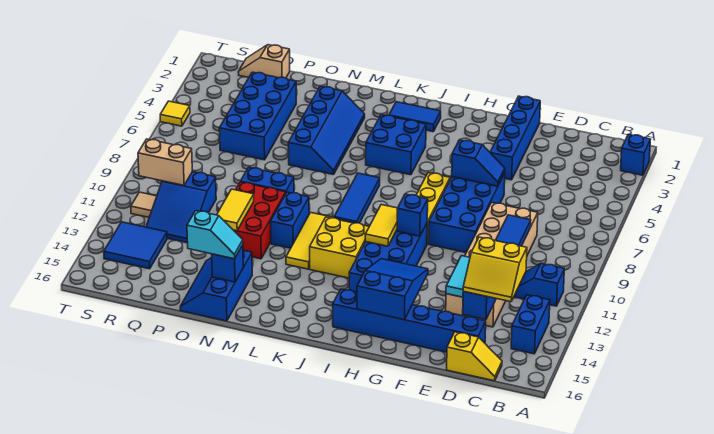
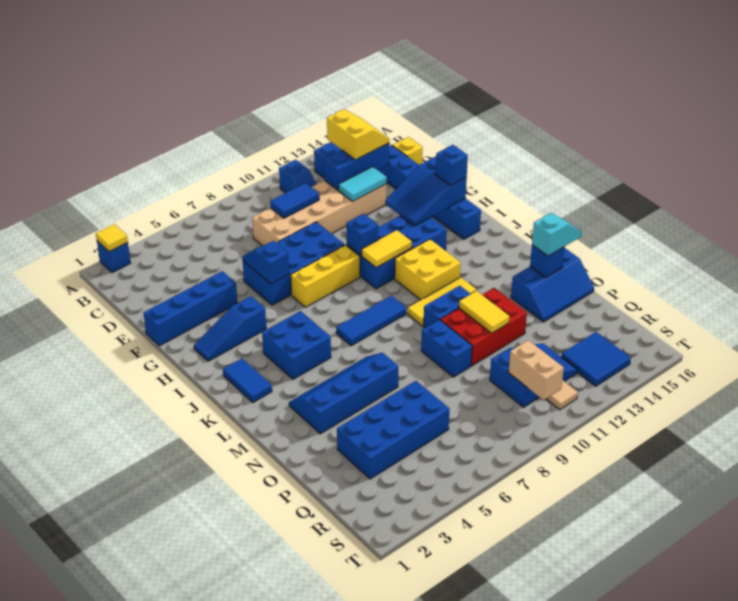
none -> blue 1x3 slope [194,296,266,361]
none -> blue 1x1 brick [436,145,468,186]
cyan 1x2 slope [187,211,243,259] -> cyan 1x2 slope turned to [532,213,582,256]
yellow 1x2 tile [217,189,254,231] -> yellow 1x2 tile turned to [459,291,509,333]
tan 1x2 slope [238,45,290,78] -> none
yellow 1x1 tile [160,101,190,126] -> yellow 1x1 tile moved to [96,224,128,251]

